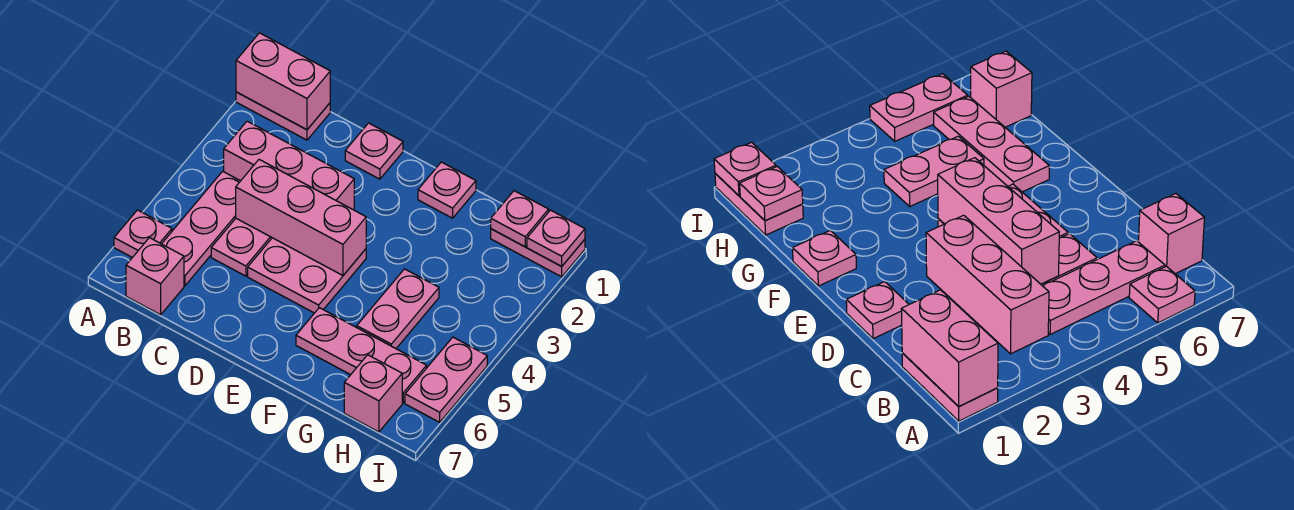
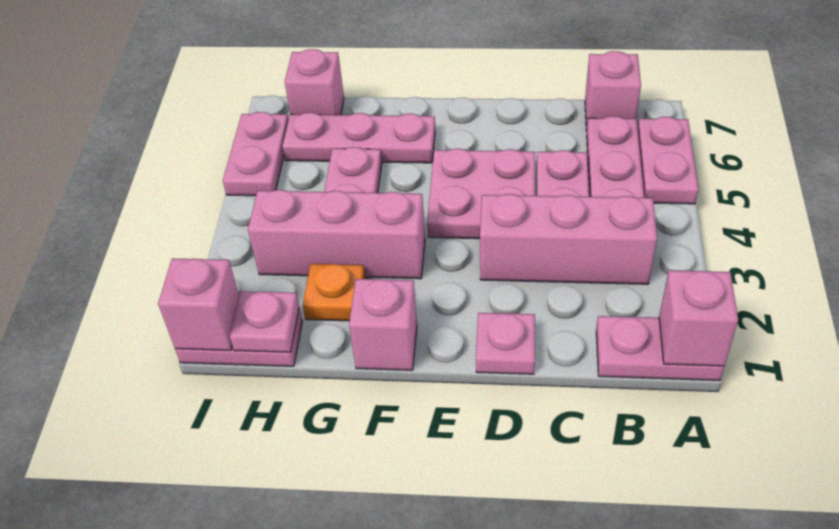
pink 1x2 brick [236,33,330,130] -> pink 1x1 brick [659,270,738,366]
pink 1x1 plate [114,210,172,258] -> pink 1x2 plate [638,117,698,204]
pink 1x3 brick [236,160,366,275] -> pink 1x3 brick moved to [248,190,425,279]
pink 1x1 plate [418,162,476,218] -> pink 1x1 brick [349,279,417,370]
none -> orange 1x1 plate [303,264,366,321]
pink 1x1 plate [527,210,585,266] -> pink 1x1 brick [158,258,239,350]

